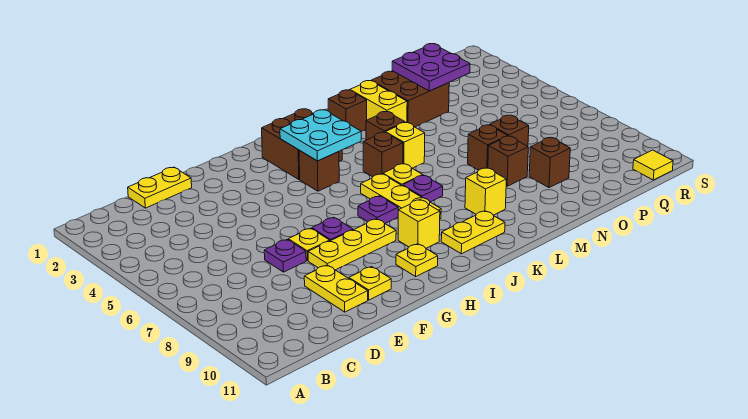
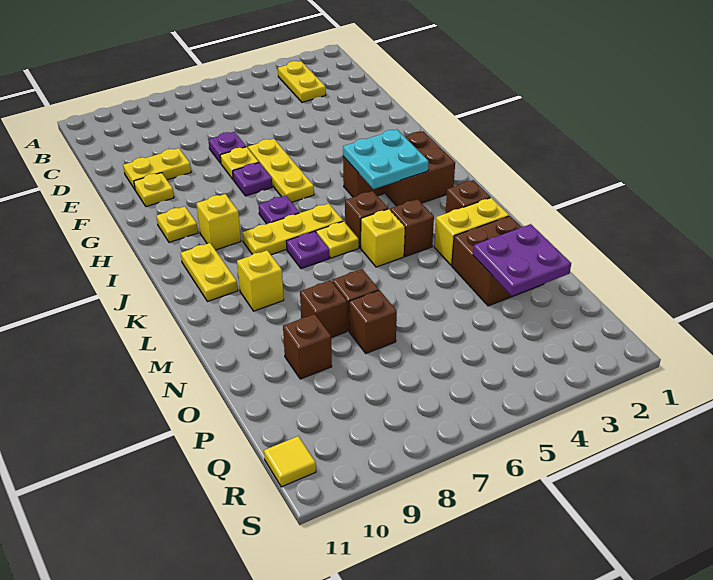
yellow 1x2 plate [128,167,192,208] -> yellow 1x2 plate moved to [278,61,326,102]
yellow 1x3 plate [308,219,396,270] -> yellow 1x3 plate moved to [248,139,314,202]

